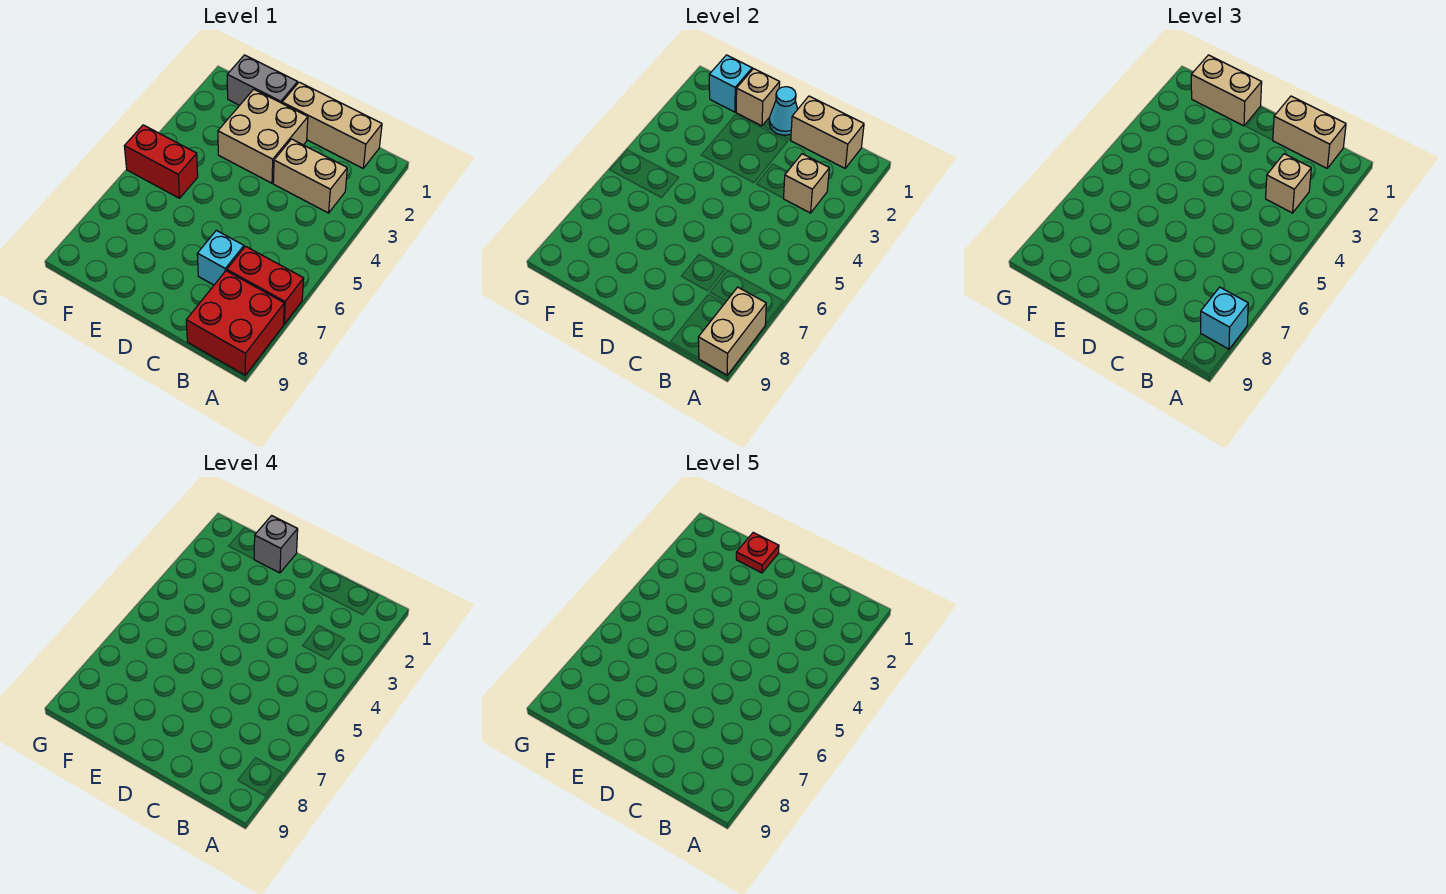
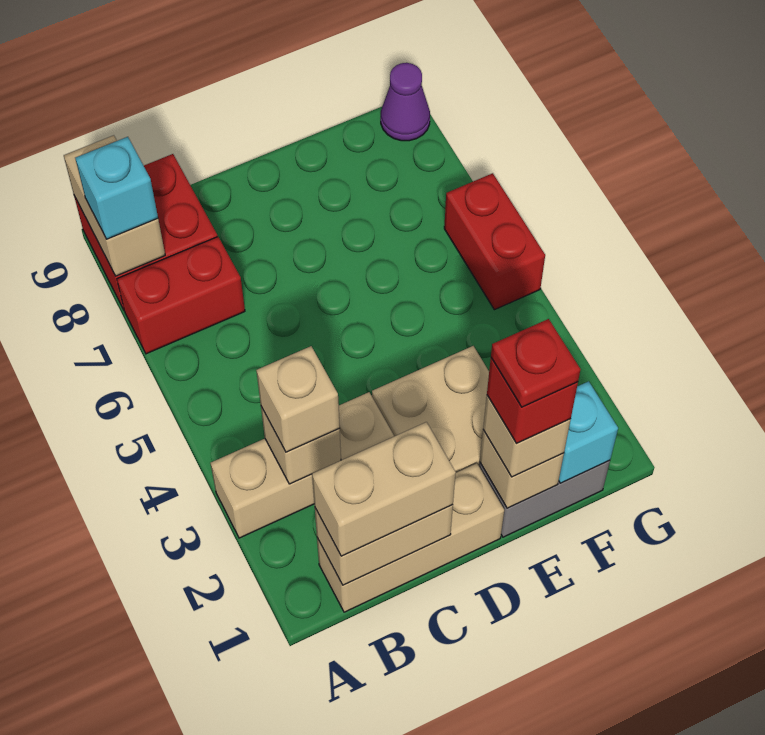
tan 1x2 brick [273,139,347,213] -> tan 1x3 brick [211,392,394,538]
cyan 1x1 brick [197,230,244,285] -> none
cyan 1x1 cone [769,87,798,135] -> none
tan 1x2 brick [1191,55,1262,126] -> tan 1x1 brick [483,396,571,477]
grey 1x1 brick [254,516,298,573] -> red 1x1 brick [487,358,578,443]
red 1x2 brick [124,125,198,198] -> red 1x2 brick turned to [444,173,545,310]
none -> purple 1x1 cone [381,63,430,141]

